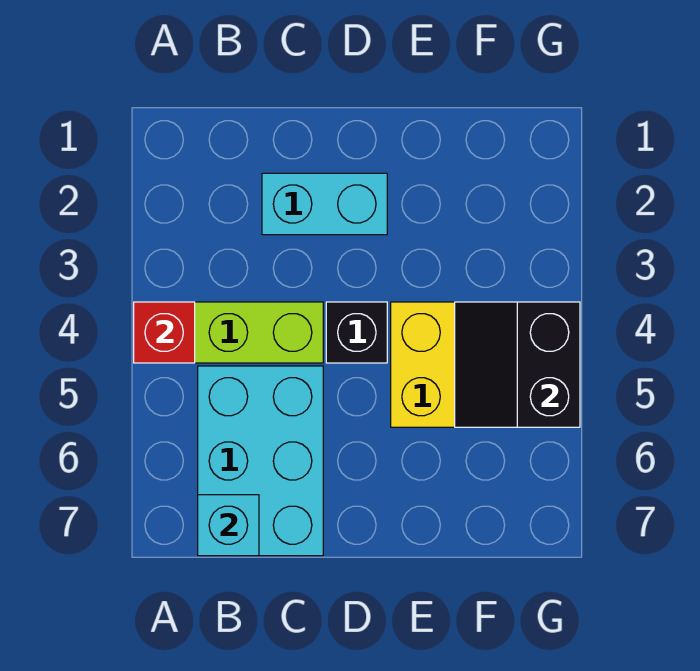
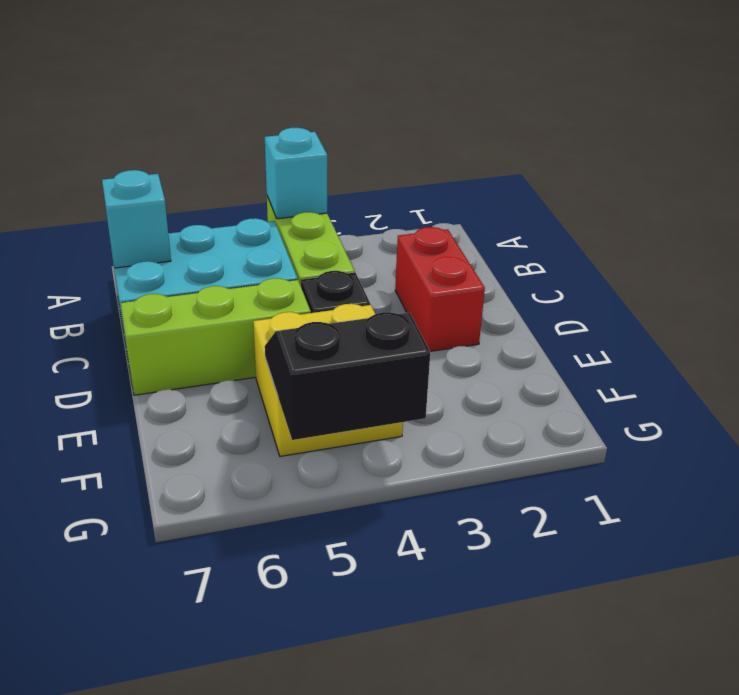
red 1x1 brick [134,302,195,363] -> cyan 1x1 brick [265,128,327,219]
cyan 1x2 brick [262,173,387,235] -> red 1x2 brick [395,227,485,351]
none -> lime 1x3 brick [121,278,311,395]

